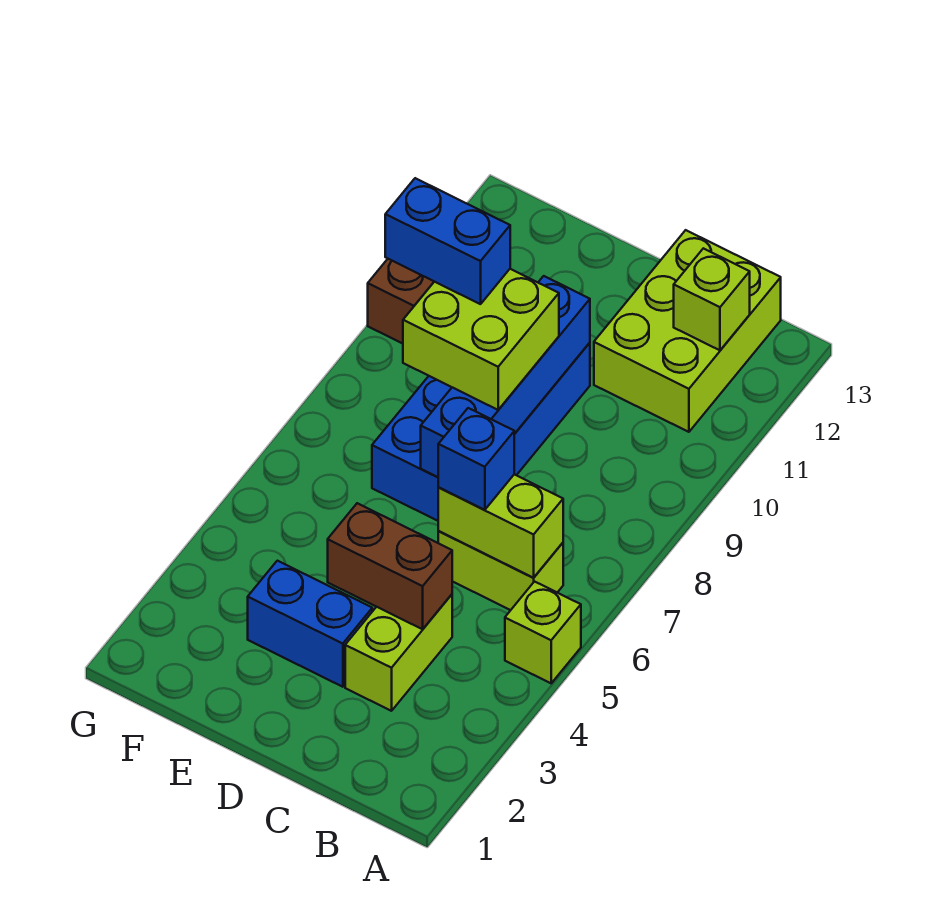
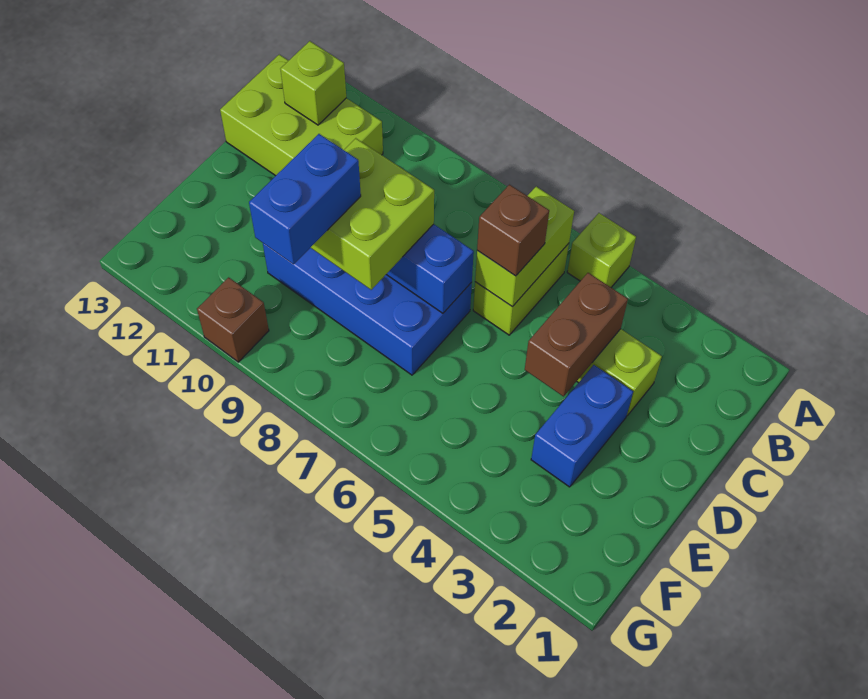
blue 1x1 brick [438,408,514,510] -> brown 1x1 brick [477,185,549,276]

